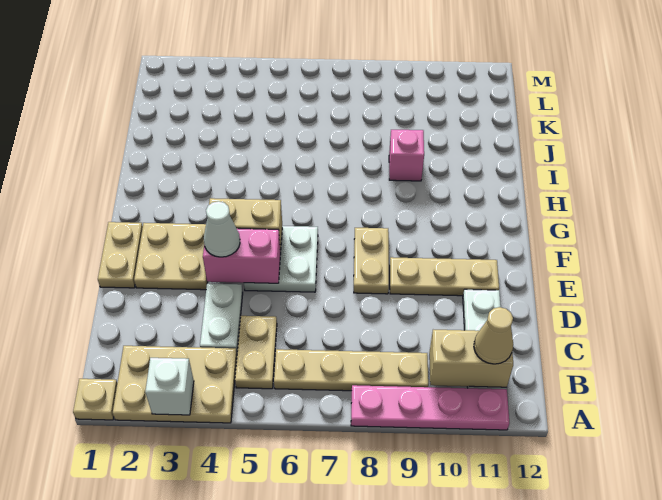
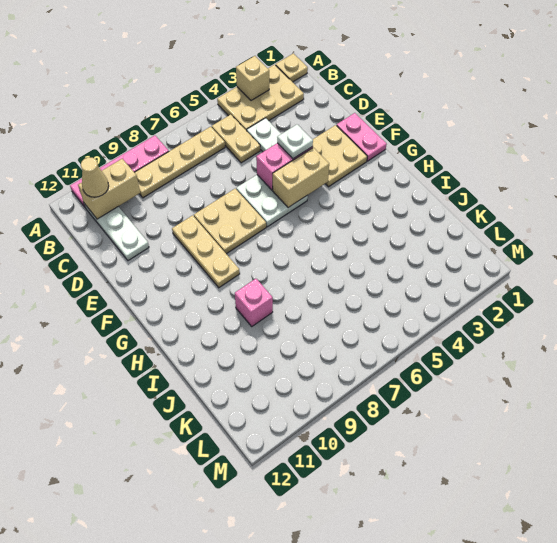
white 1x1 brick [145,358,194,415] -> tan 1x1 brick [236,56,269,101]
tan 1x2 plate [98,222,143,288] -> pink 1x2 plate [337,113,387,161]
white 1x1 cone [204,201,240,257] -> white 1x1 plate [277,124,313,159]
tan 1x2 plate [354,228,389,294] -> tan 2x2 plate [194,189,266,254]
tan 1x3 plate [390,257,499,296] -> tan 1x3 plate turned to [172,215,240,288]

